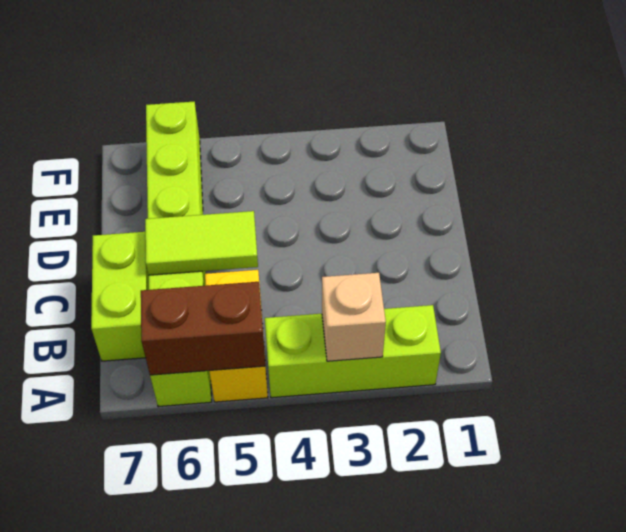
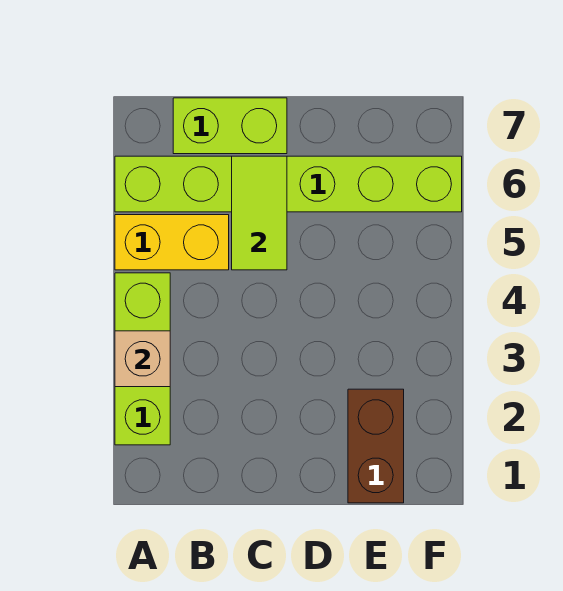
brown 1x2 brick [141,282,265,375] -> brown 1x2 brick moved to [348,389,404,503]

